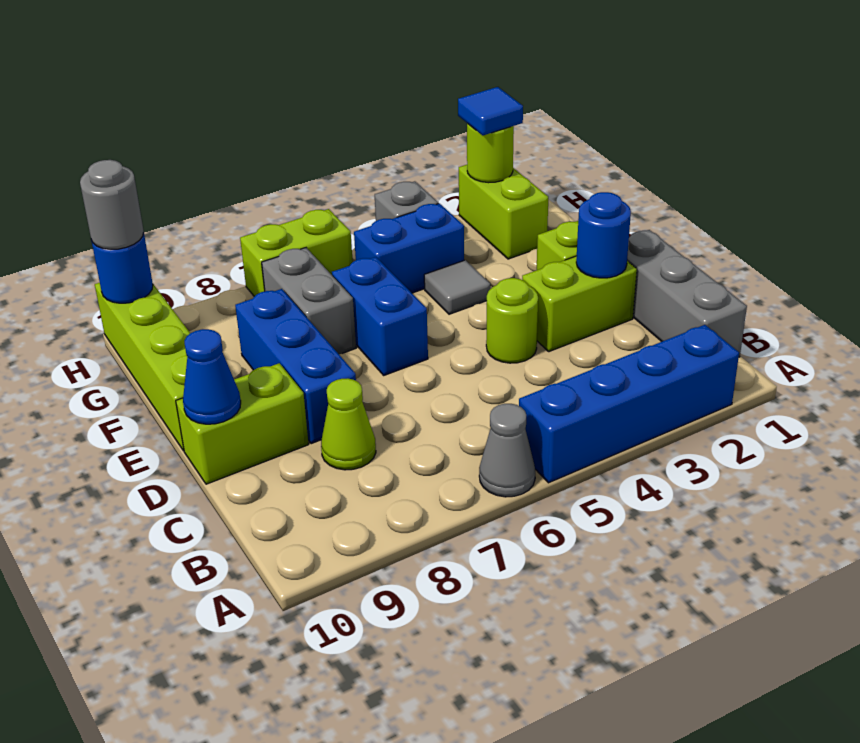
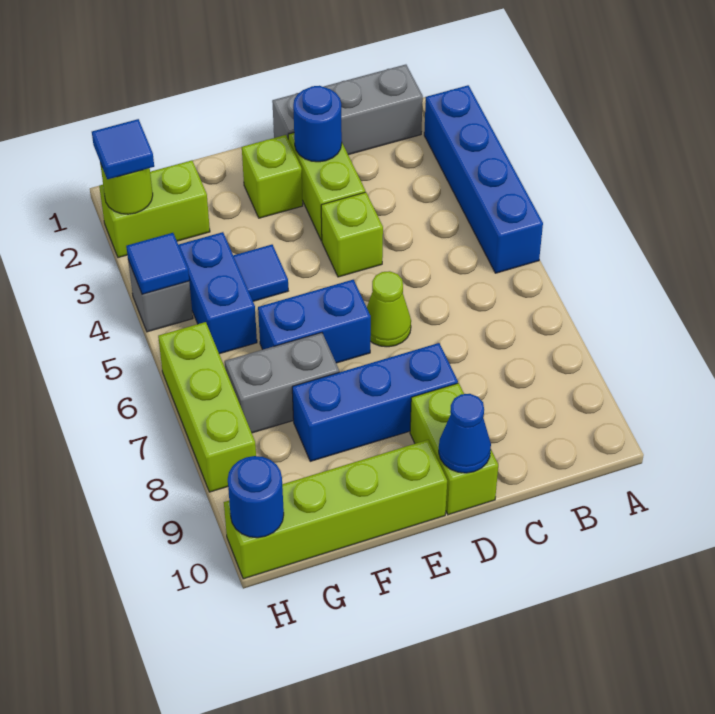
grey 1x1 cone [479,404,535,497] -> none
lime 1x1 cone [321,378,376,470] -> lime 1x1 cone moved to [367,271,411,347]
lime 1x1 round brick [486,278,538,363] -> lime 1x1 brick [321,192,383,277]
grey 1x1 tile [424,260,490,314] -> blue 1x1 tile [233,245,288,301]
none -> blue 1x1 tile [126,233,189,294]
lime 1x2 brick [240,209,353,296] -> lime 1x3 brick [158,322,256,492]
grey 1x1 round brick [80,160,144,250] -> none

